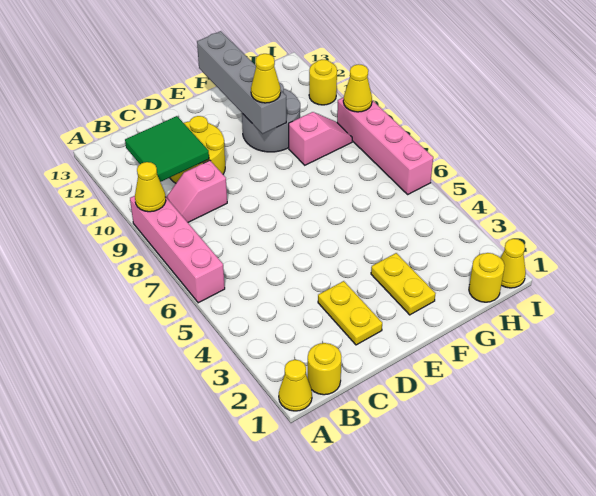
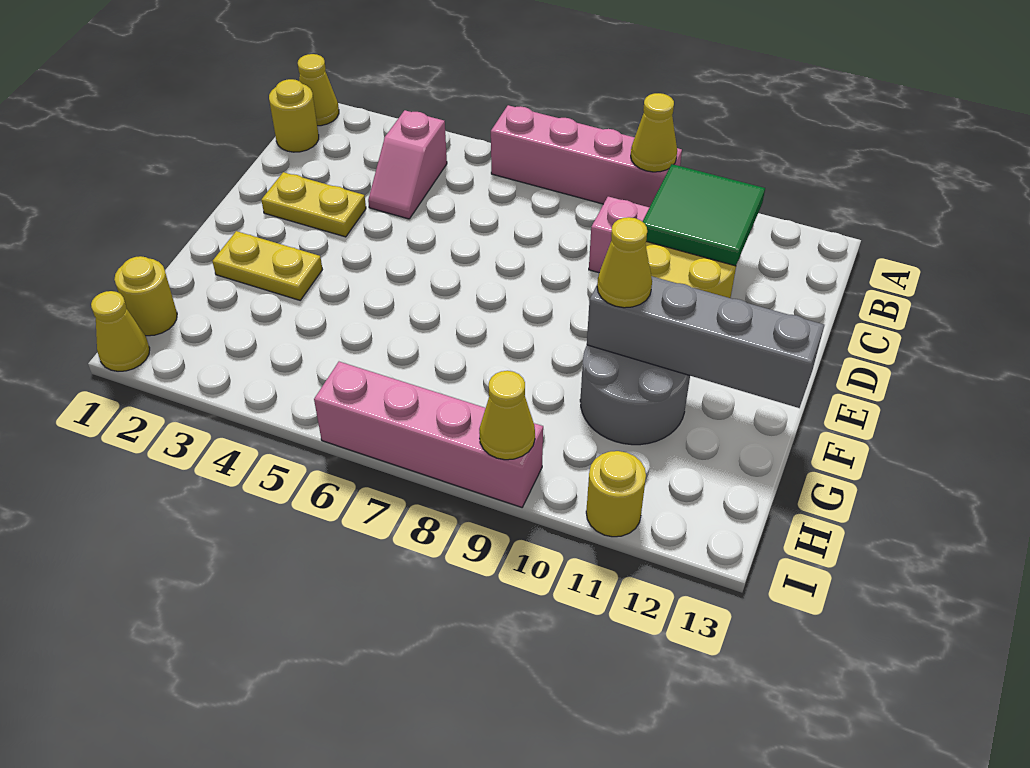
pink 1x2 slope [289,112,352,165] -> pink 1x2 slope moved to [368,110,447,219]

